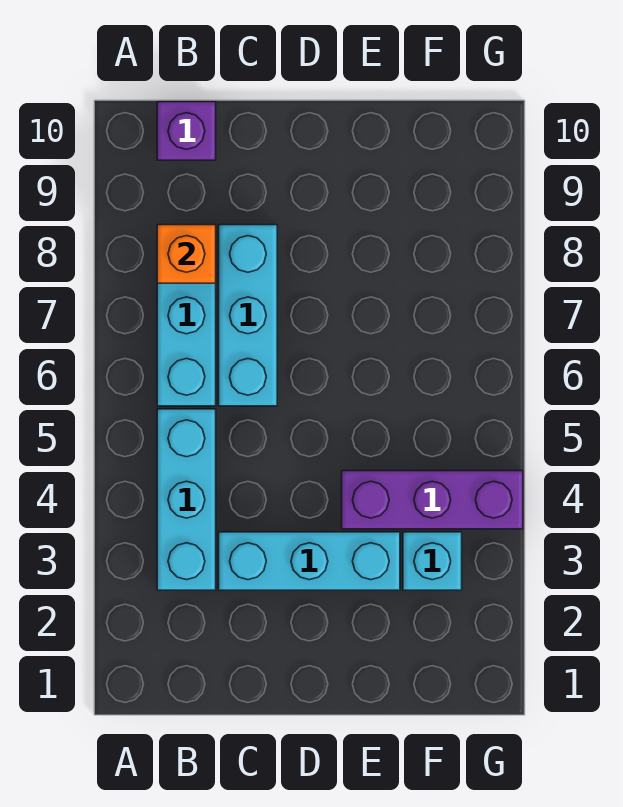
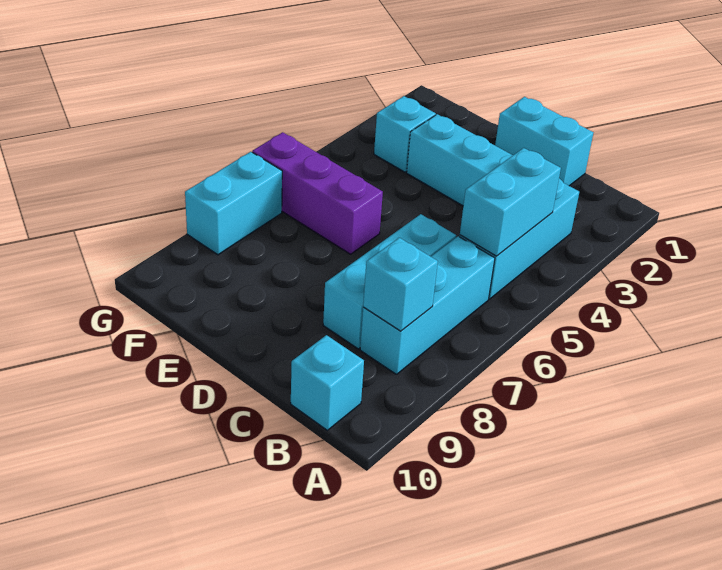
none -> cyan 1x2 brick [460,148,561,256]
orange 1x1 brick [157,225,216,283] -> cyan 1x1 brick [363,238,438,331]
purple 1x1 brick [157,102,216,160] -> cyan 1x1 brick [291,335,364,430]
none -> cyan 1x2 brick [495,97,593,186]
purple 1x3 brick [342,471,523,529] -> purple 1x3 brick moved to [252,132,383,254]
none -> cyan 1x2 brick [185,152,282,255]

